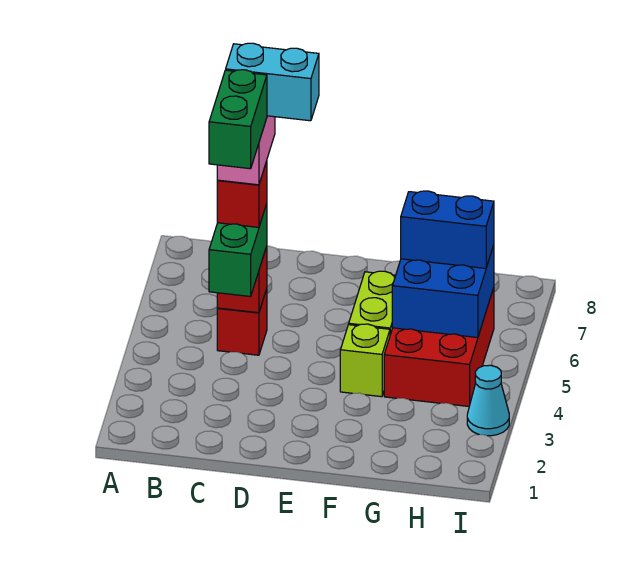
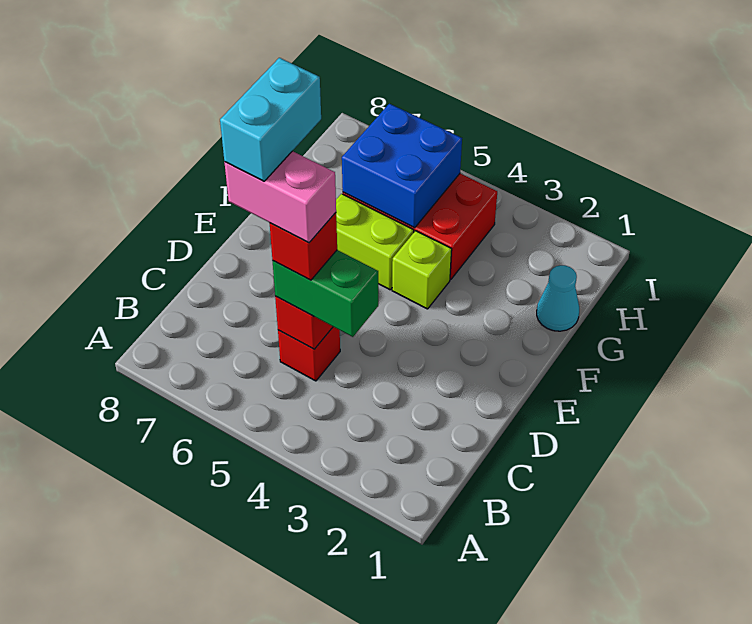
green 1x2 brick [209,70,267,169] -> none
blue 1x2 brick [401,191,494,268] -> none
cyan 1x1 cone [467,365,509,436] -> cyan 1x1 cone moved to [537,265,579,331]

